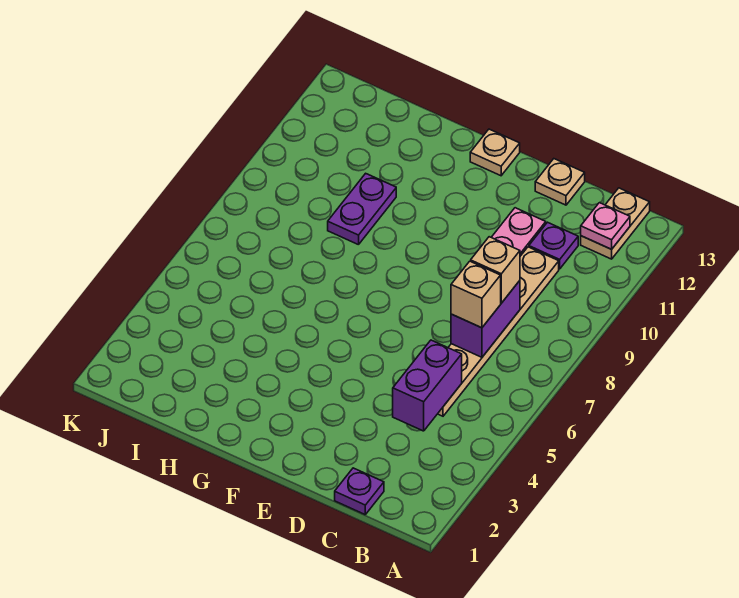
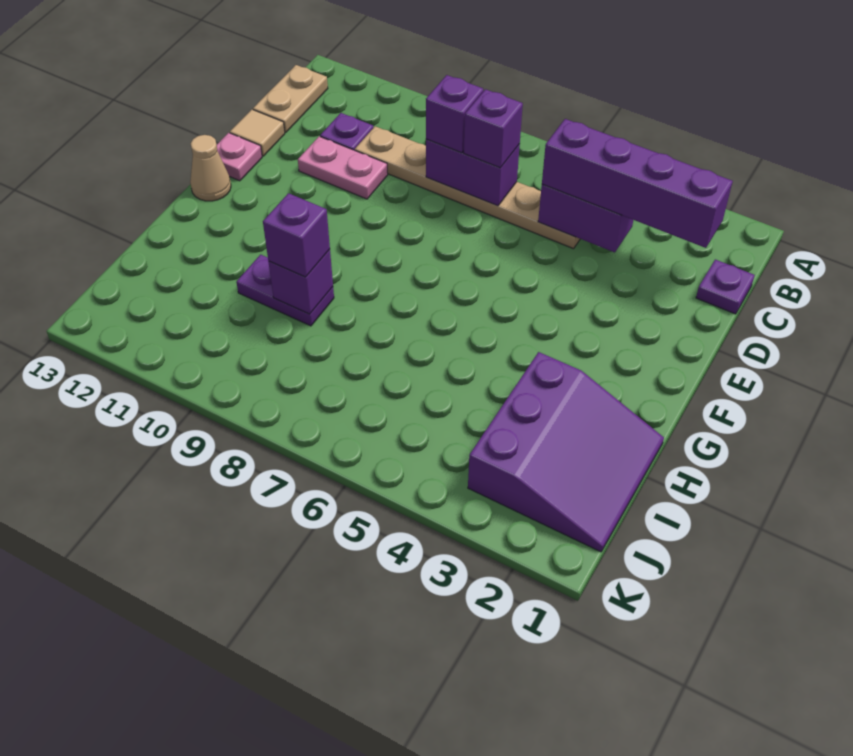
tan 1x2 plate [581,188,650,259] -> tan 1x2 plate turned to [253,65,328,133]
pink 1x1 plate [581,203,630,249] -> pink 1x1 plate moved to [217,133,262,181]
none -> purple 1x4 brick [542,119,733,248]
tan 1x1 brick [451,261,501,328] -> purple 1x1 brick [464,89,523,168]
tan 1x1 brick [471,237,520,303] -> purple 1x1 brick [426,75,483,153]
tan 1x1 plate [535,159,585,205] -> tan 1x1 tile [230,110,285,156]
tan 1x1 plate [470,129,520,176] -> tan 1x1 cone [190,135,231,201]
none -> purple 3x3 slope [468,352,664,552]
none -> purple 1x1 brick [268,249,333,314]
none -> purple 1x1 brick [263,193,330,277]

